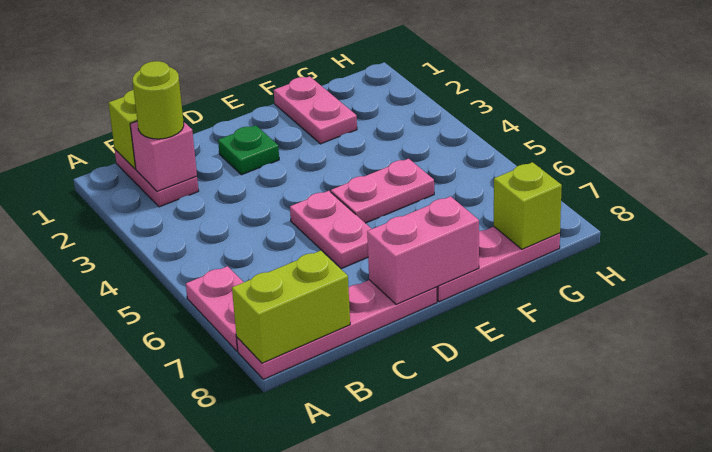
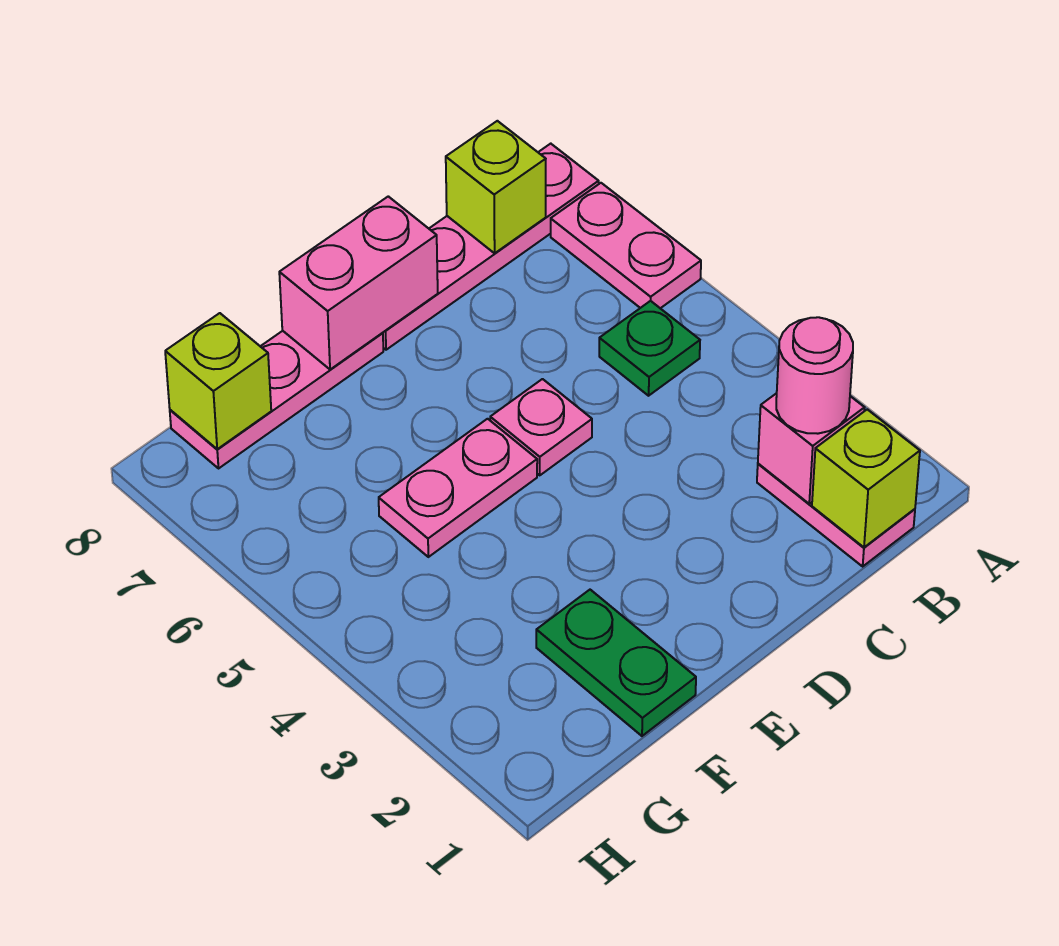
lime 1x2 brick [232,251,350,363] -> lime 1x1 brick [446,121,546,253]
lime 1x1 round brick [133,61,184,139] -> pink 1x1 round brick [776,317,853,434]
green 1x1 plate [218,125,279,175] -> green 1x1 plate moved to [599,301,700,396]
pink 1x2 plate [290,191,371,269] -> pink 1x1 plate [490,379,592,475]
pink 1x2 plate [274,76,357,144] -> green 1x2 plate [536,590,696,736]

